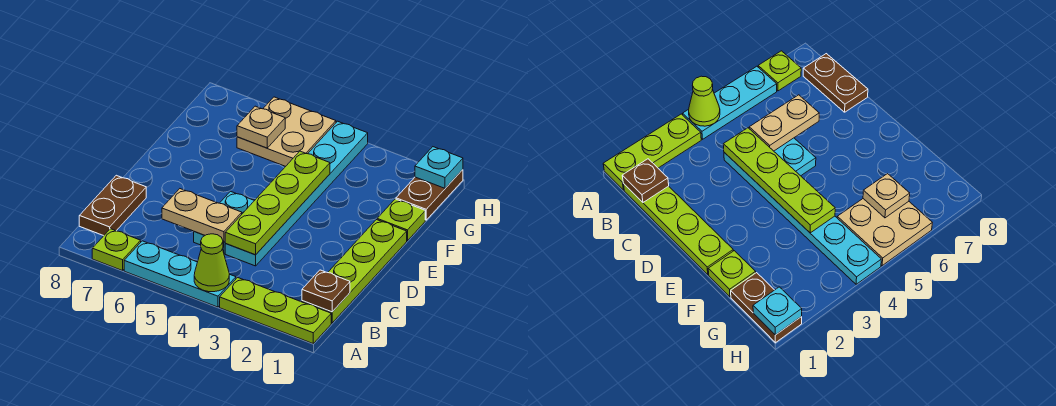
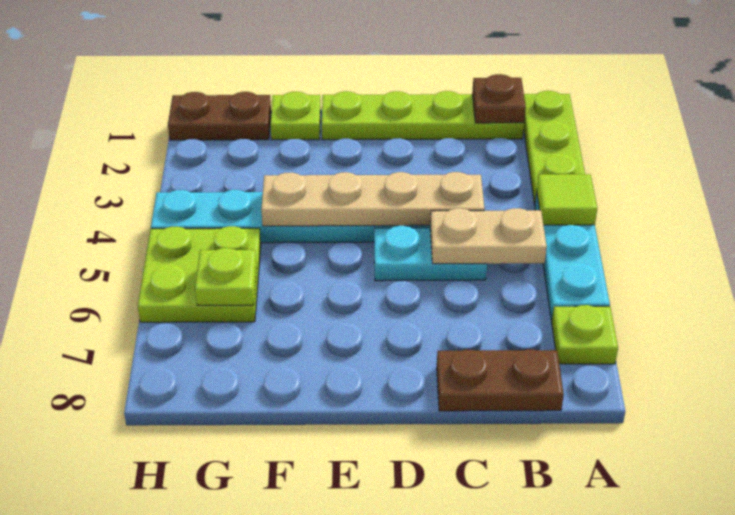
lime 1x1 cone [194,234,229,292] -> lime 1x1 tile [537,174,597,225]
lime 1x4 plate [225,151,330,255] -> tan 1x4 plate [261,172,485,226]
tan 1x2 plate [162,189,242,243] -> tan 1x2 plate turned to [430,208,547,264]
tan 2x2 plate [237,97,336,166] -> lime 2x2 plate [138,226,261,322]
tan 1x1 plate [237,106,285,148] -> lime 1x1 plate [195,248,257,305]
cyan 1x1 plate [415,147,463,188] -> none

